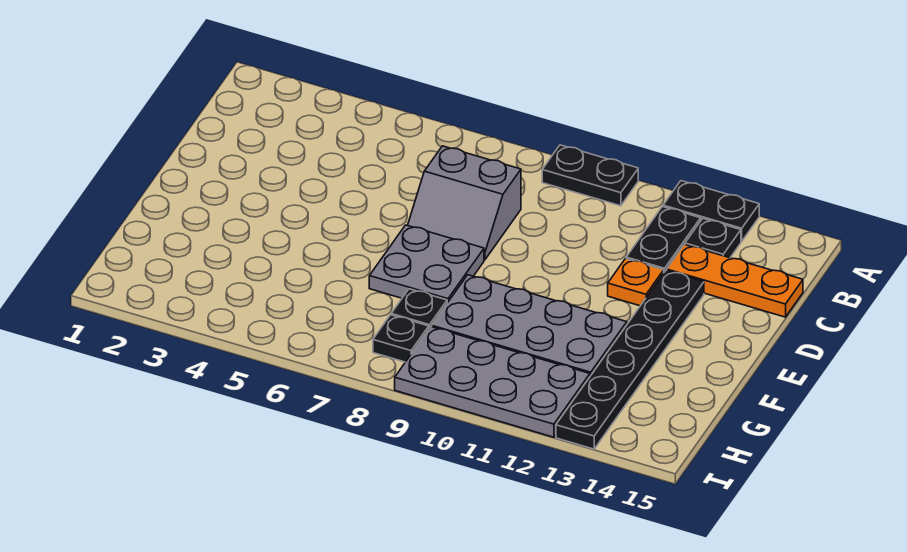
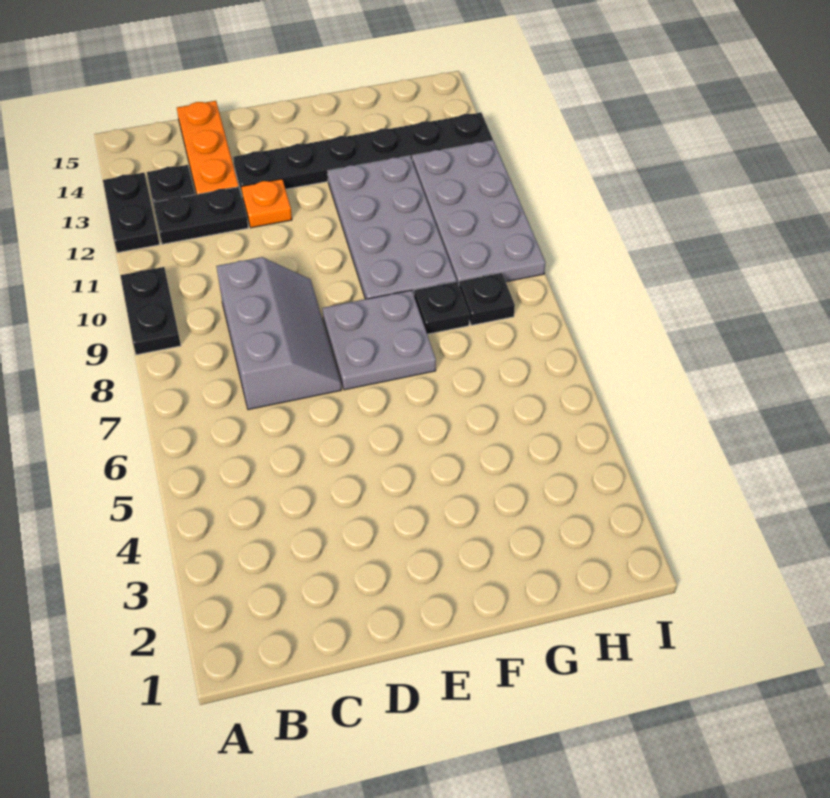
grey 2x2 slope [408,146,521,260] -> grey 2x3 slope [216,257,341,410]

